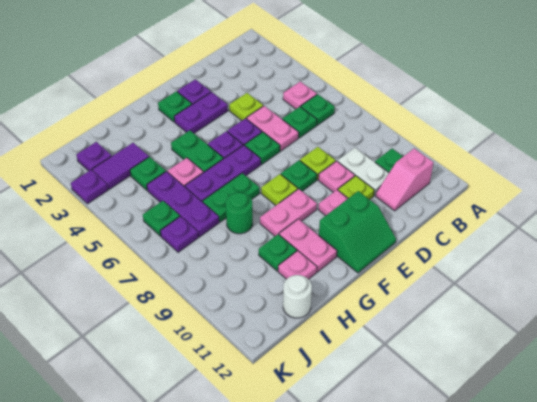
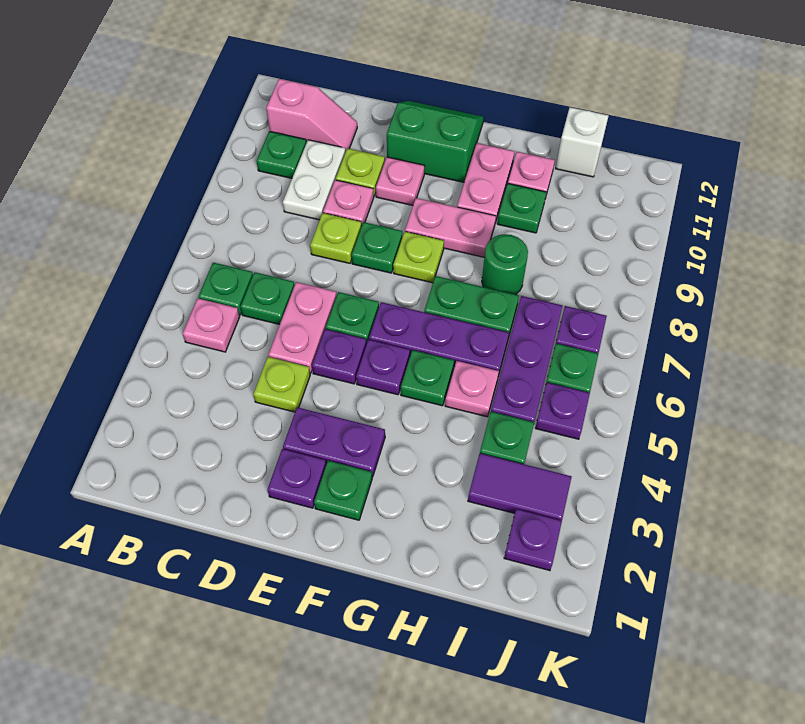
green 1x2 plate [171,130,223,172] -> green 1x1 plate [401,350,454,406]
white 1x1 round brick [283,275,312,318] -> white 1x1 brick [555,107,609,177]
purple 1x1 plate [71,170,108,204] -> purple 1x1 plate moved to [535,382,590,439]

